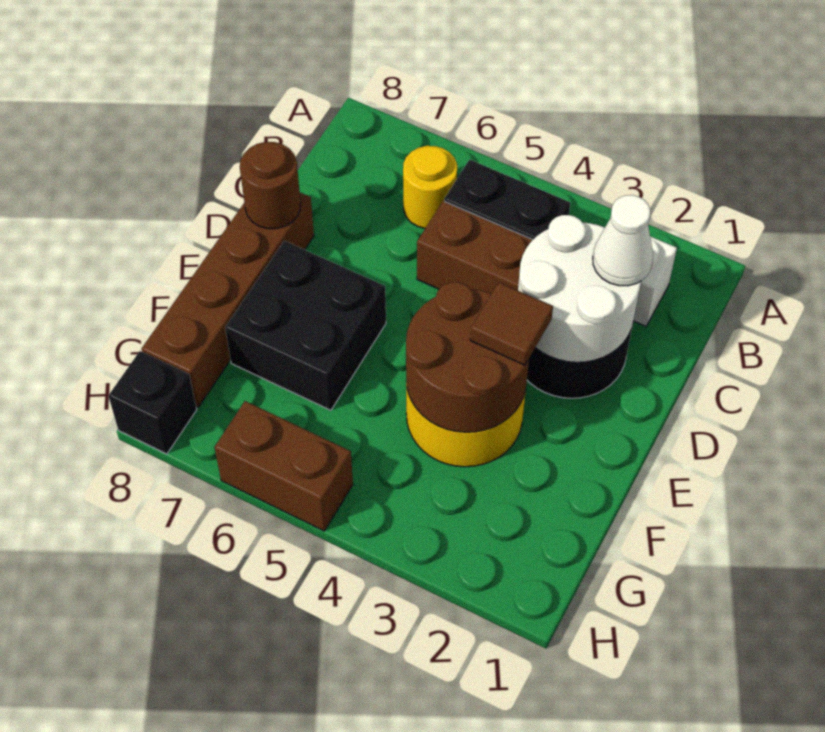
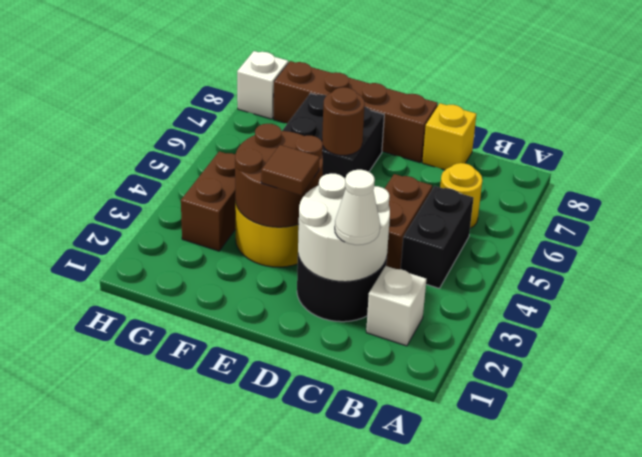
none -> yellow 1x1 brick [422,103,476,170]
brown 1x1 round brick [240,142,301,229] -> brown 1x1 round brick moved to [322,87,365,155]
brown 1x2 brick [214,401,353,531] -> brown 1x2 brick moved to [181,151,235,251]
black 1x1 brick [108,351,197,454] -> white 1x1 brick [237,51,288,119]

